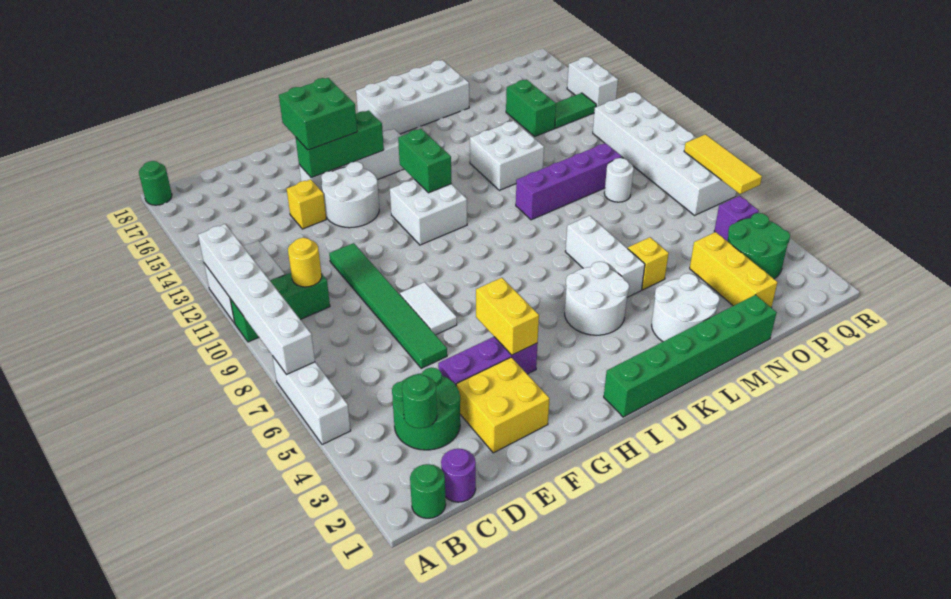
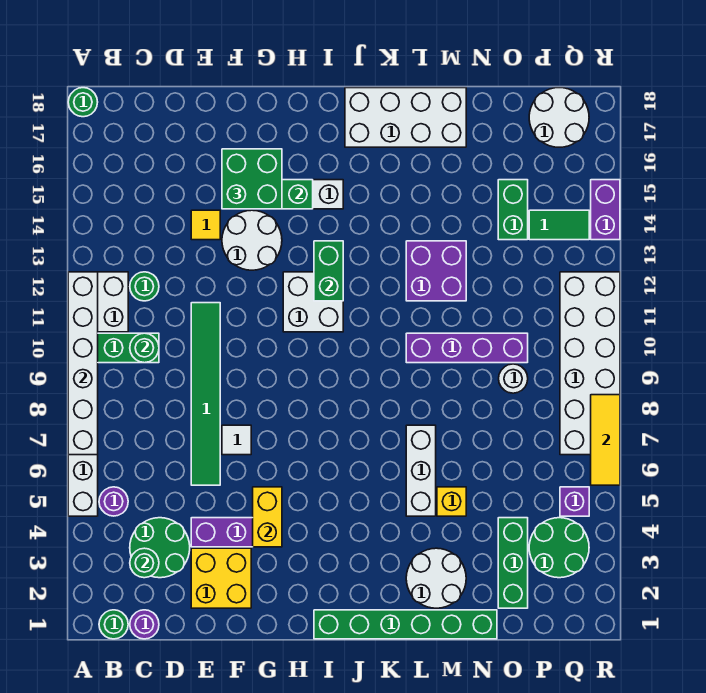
none -> purple 1x1 round brick [99,487,128,516]
yellow 1x1 round brick [288,238,322,287] -> green 1x1 round brick [130,333,159,363]
none -> green 1x1 round brick [130,272,159,301]
yellow 1x1 brick [287,179,326,229] -> yellow 1x1 tile [191,210,220,240]
white 1x2 tile [400,282,457,335] -> white 1x1 tile [222,425,251,455]
white 2x2 round brick [565,262,629,335] -> white 2x2 round brick moved to [529,88,589,147]
white 2x2 brick [470,121,544,190] -> purple 2x2 brick [406,241,466,301]
yellow 1x3 brick [690,232,778,308] -> green 1x3 brick [498,518,528,608]
white 1x2 brick [567,57,618,107] -> purple 1x2 brick [591,180,620,240]

